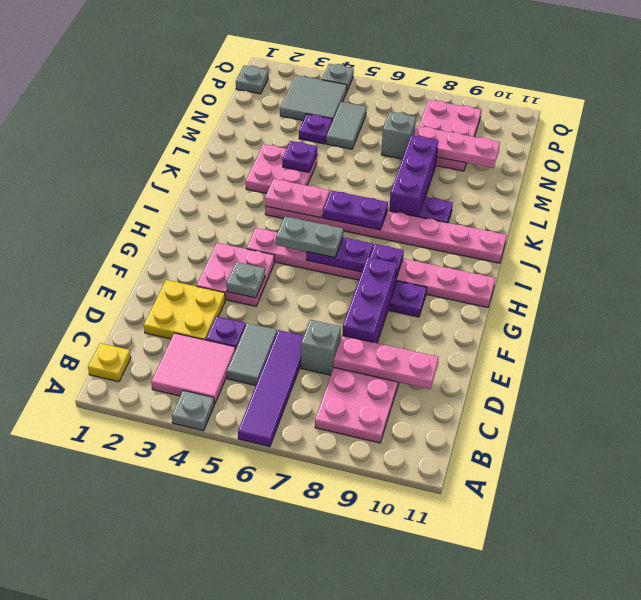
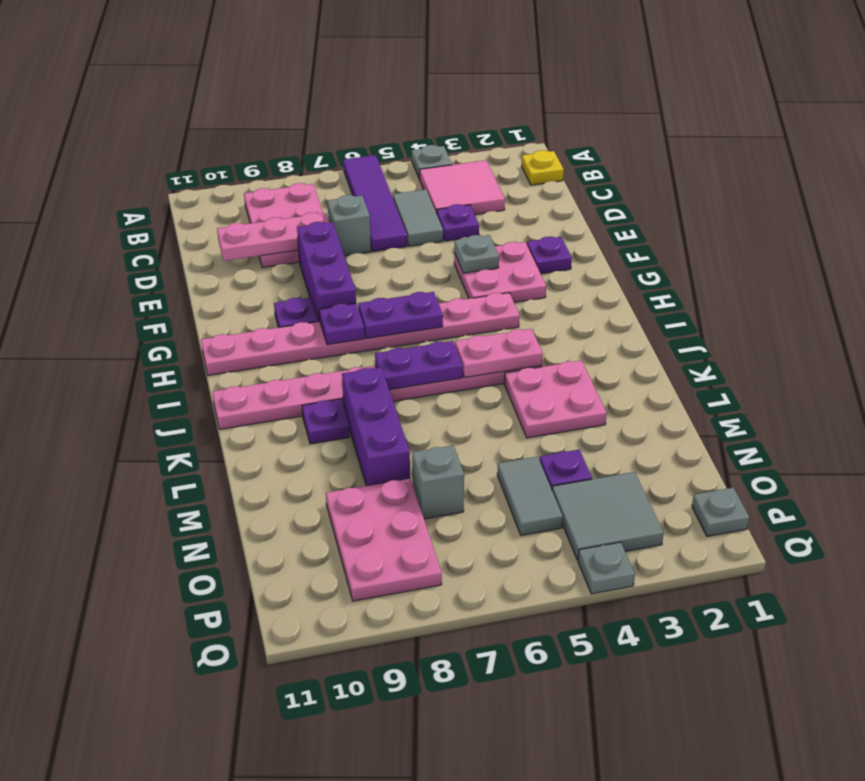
yellow 2x2 plate [144,280,225,340] -> none
grey 1x2 plate [276,216,343,258] -> none
purple 1x1 plate [282,141,317,172] -> purple 1x1 plate moved to [527,237,572,274]
pink 1x3 plate [413,126,500,168] -> none

